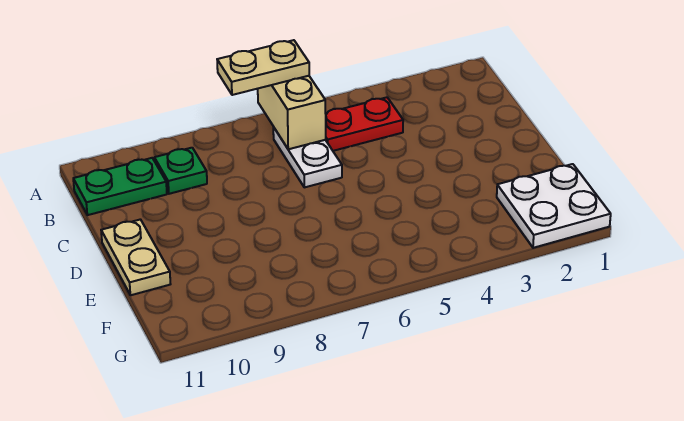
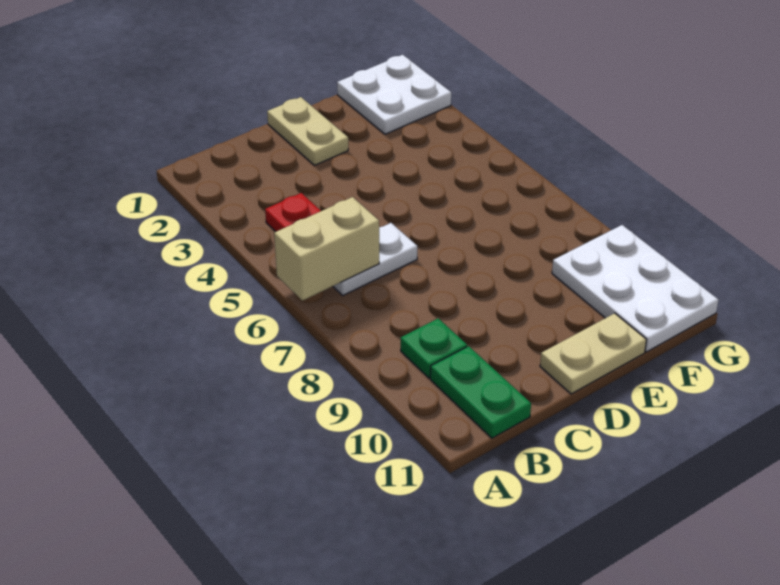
tan 1x2 plate [217,40,309,95] -> tan 1x2 plate moved to [267,97,348,165]
none -> white 2x3 plate [552,225,718,352]

